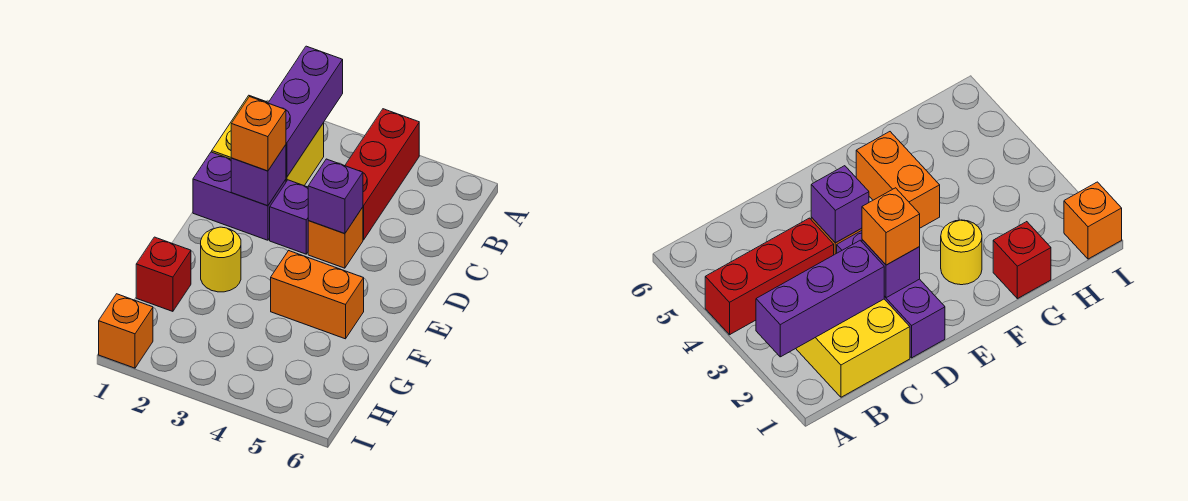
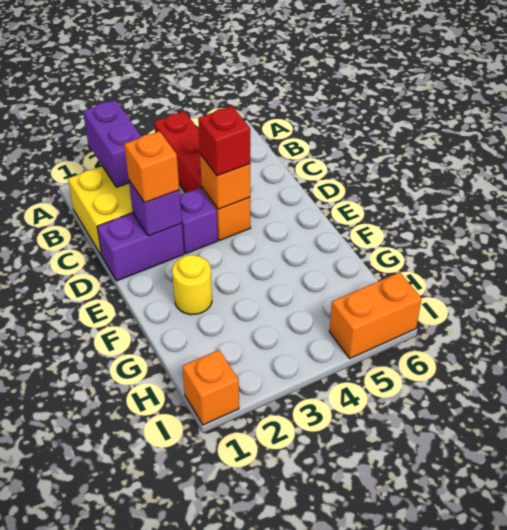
purple 1x3 brick [268,46,343,177] -> purple 1x2 brick [83,100,142,187]
purple 1x1 brick [308,159,363,233] -> orange 1x1 brick [200,154,250,209]
orange 1x2 brick [271,251,364,339] -> orange 1x2 brick moved to [329,272,422,358]
red 1x1 brick [136,237,191,311] -> red 1x1 brick moved to [198,106,250,176]

